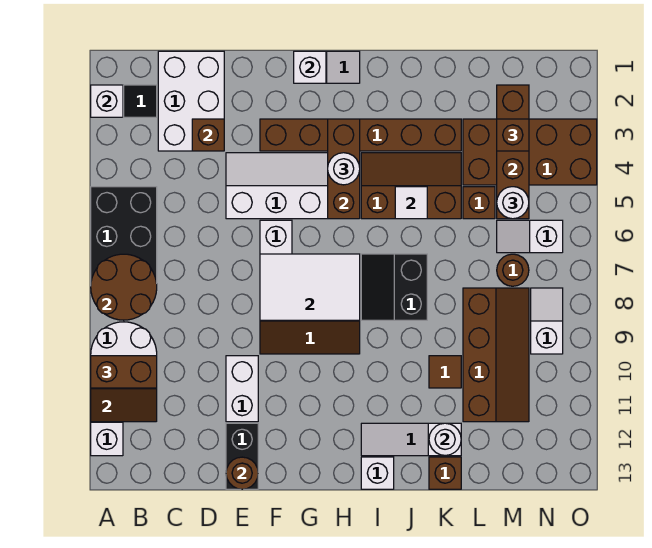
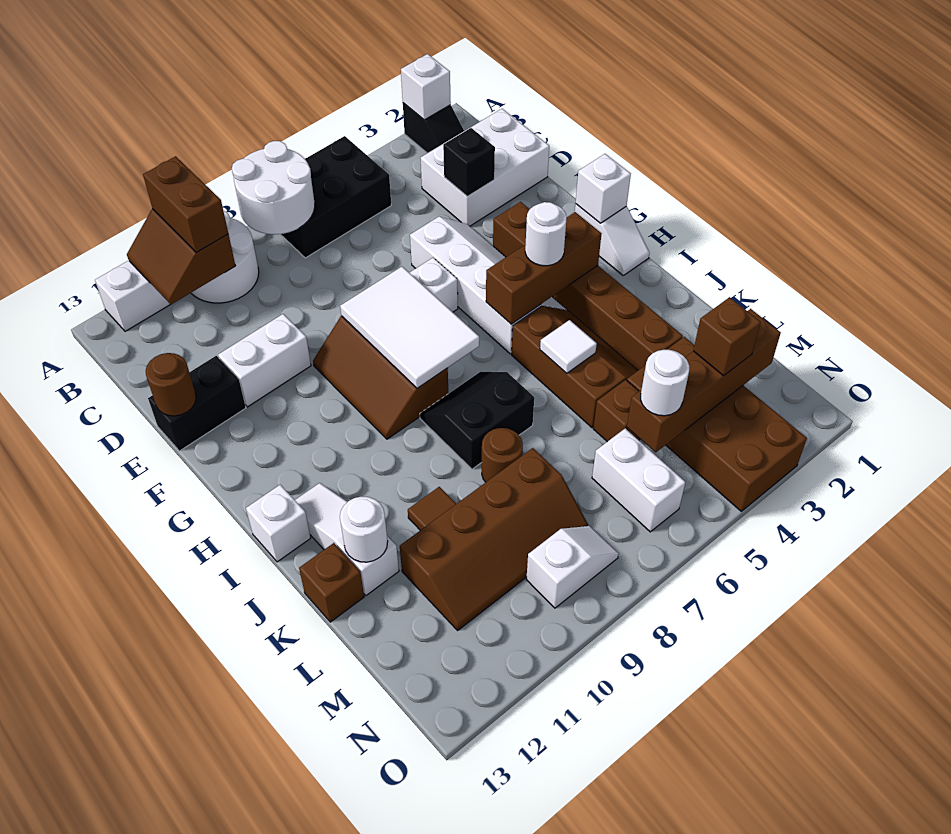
brown 2x2 round brick [91,254,157,320] -> white 2x2 round brick [232,141,315,234]
brown 1x1 brick [192,119,224,151] -> black 1x1 brick [443,128,495,196]
white 1x2 slope [497,220,563,253] -> white 1x2 brick [592,428,685,532]
brown 1x1 round brick [497,254,529,286] -> brown 1x1 round brick moved to [482,428,523,482]

